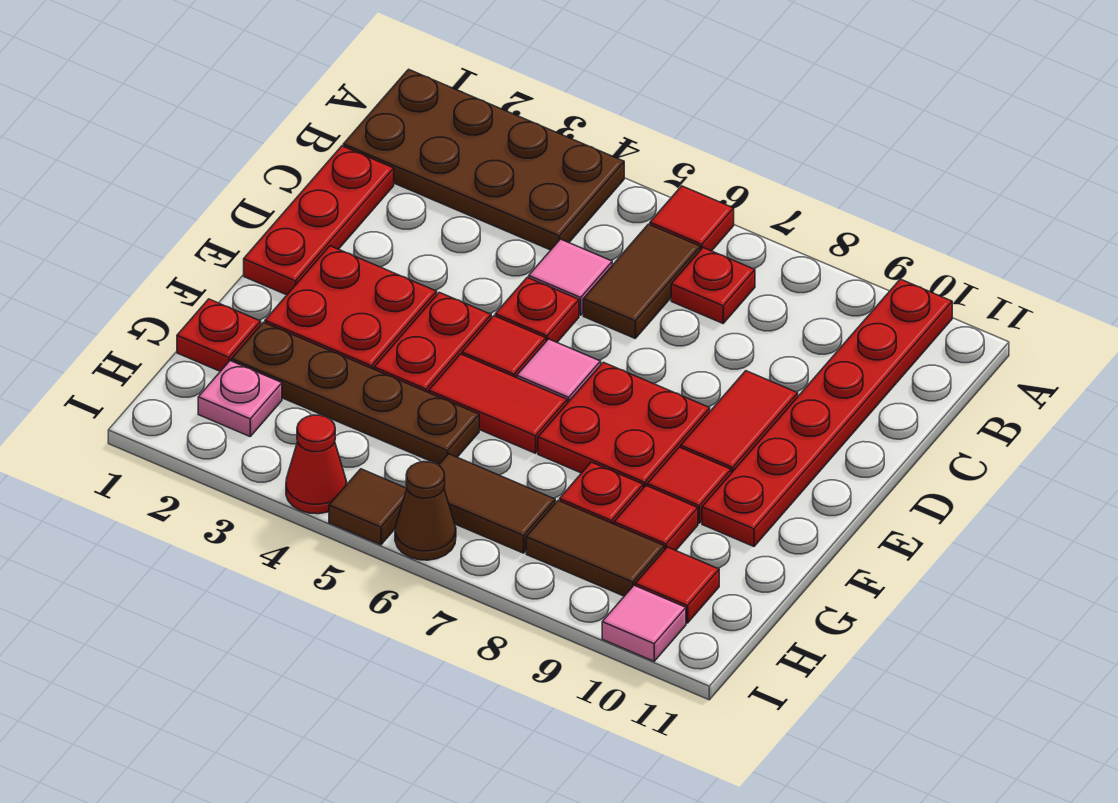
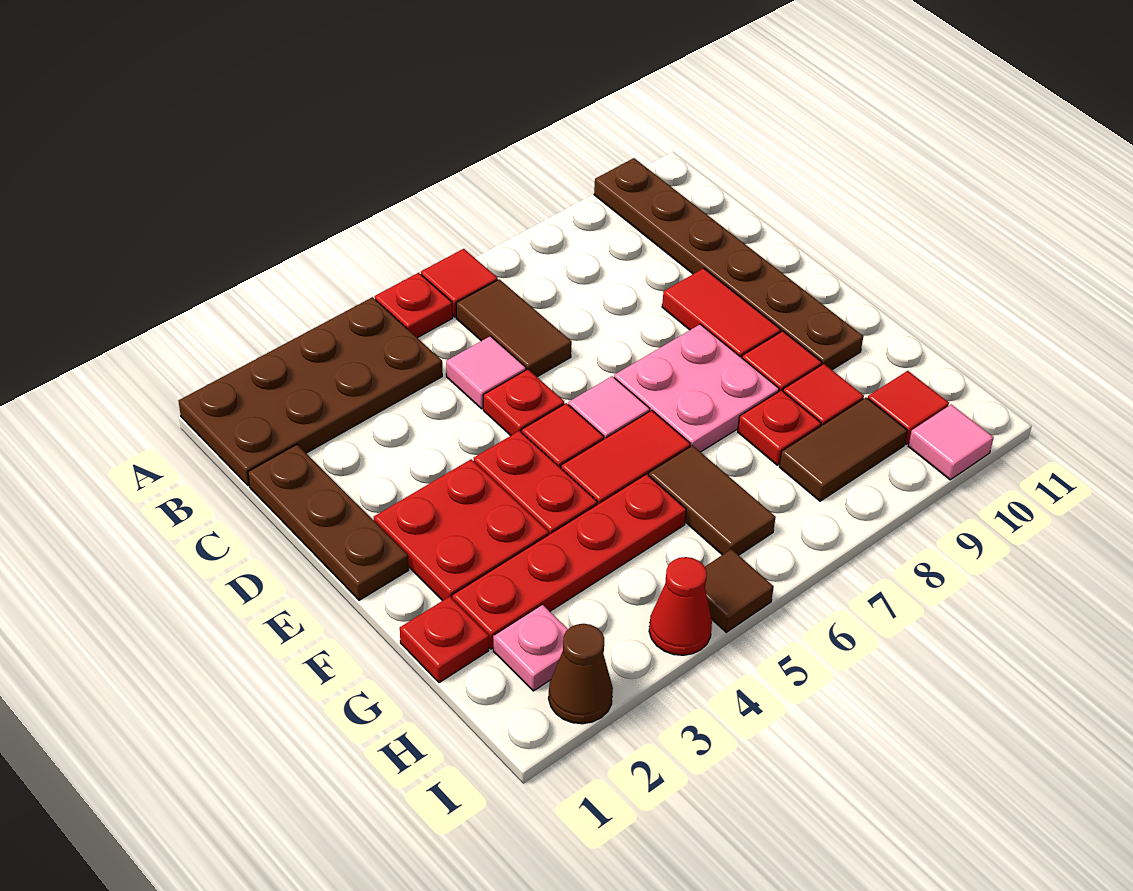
red 1x6 plate [702,279,952,546] -> brown 1x6 plate [594,158,863,370]
red 1x1 plate [671,248,755,323] -> red 1x1 plate moved to [375,273,453,338]
red 1x3 plate [244,146,394,295] -> brown 1x3 plate [248,444,408,600]
red 2x2 plate [538,362,710,488] -> pink 2x2 plate [614,324,779,452]
brown 1x4 plate [232,322,479,465] -> red 1x4 plate [452,474,686,649]
brown 1x2 tile [439,454,555,553] -> brown 1x2 tile turned to [649,445,776,555]
brown 1x1 cone [395,462,456,560] -> brown 1x1 cone moved to [549,624,613,724]

